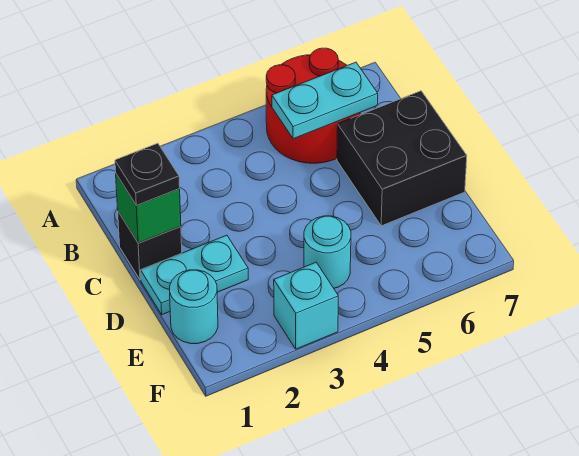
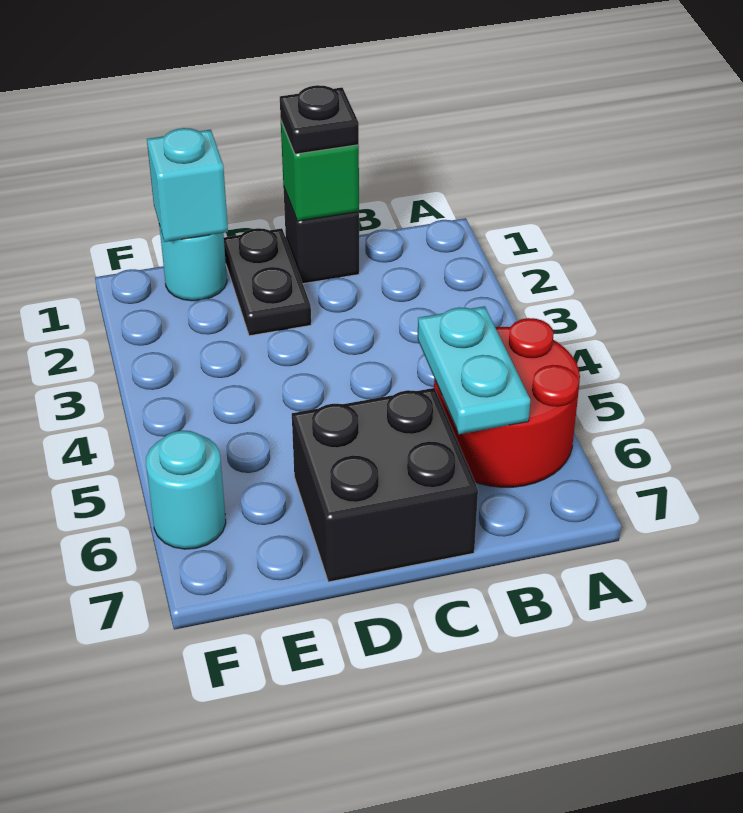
cyan 1x2 plate [141,235,248,315] -> black 1x2 plate [224,228,311,336]
cyan 1x1 round brick [304,216,351,288] -> cyan 1x1 round brick moved to [146,430,226,549]
cyan 1x1 brick [274,262,338,349] -> cyan 1x1 brick moved to [147,128,228,242]

